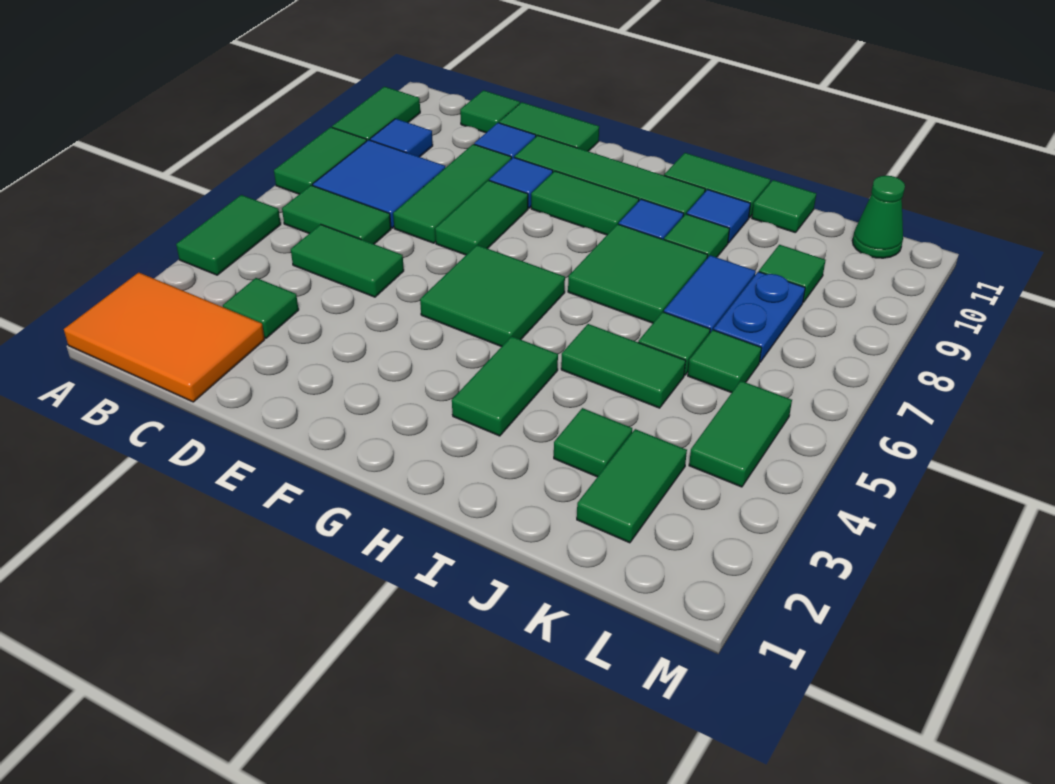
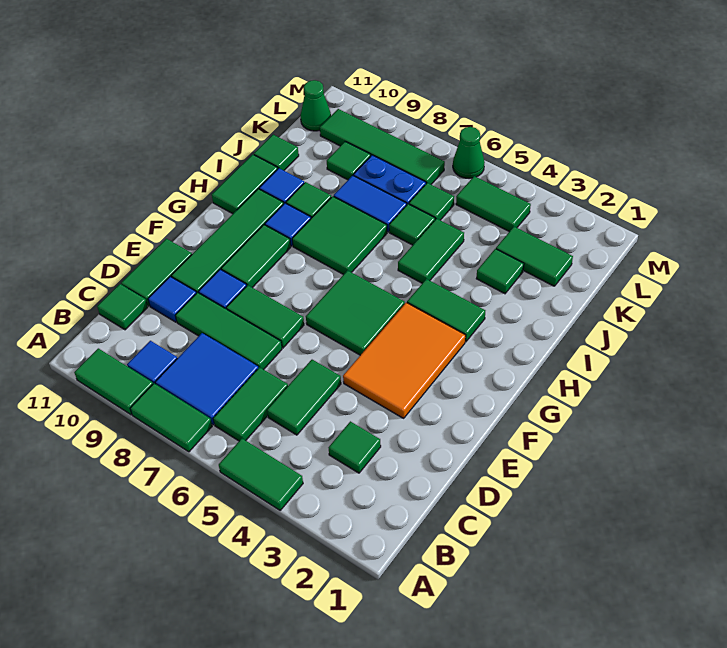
orange 2x3 tile [64,272,265,402] -> orange 2x3 tile moved to [343,303,466,418]
none -> green 1x4 tile [320,109,445,184]
none -> green 1x1 cone [453,127,485,179]

